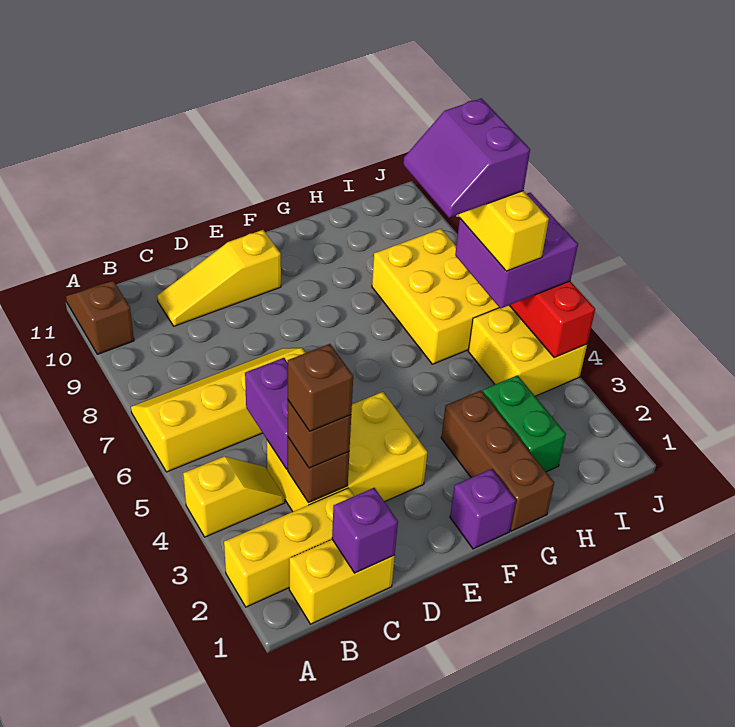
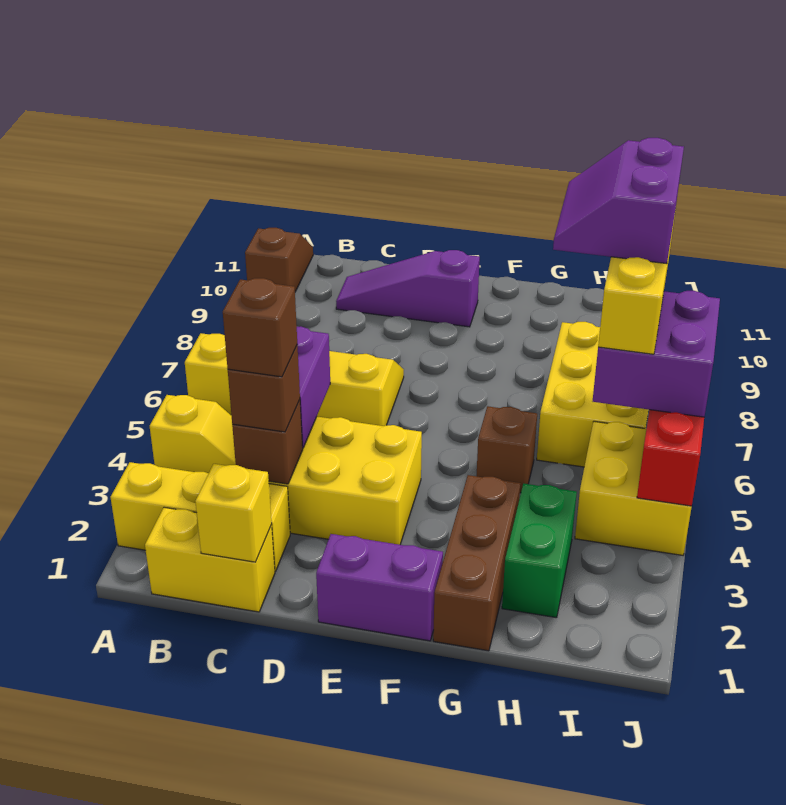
purple 1x1 brick [332,488,398,573] -> yellow 1x1 brick [195,464,272,562]
yellow 1x3 slope [157,230,281,326] -> purple 1x3 slope [336,250,480,327]
purple 1x1 brick [450,469,516,549] -> purple 1x2 brick [316,534,443,641]
none -> brown 1x1 brick [477,406,537,493]

